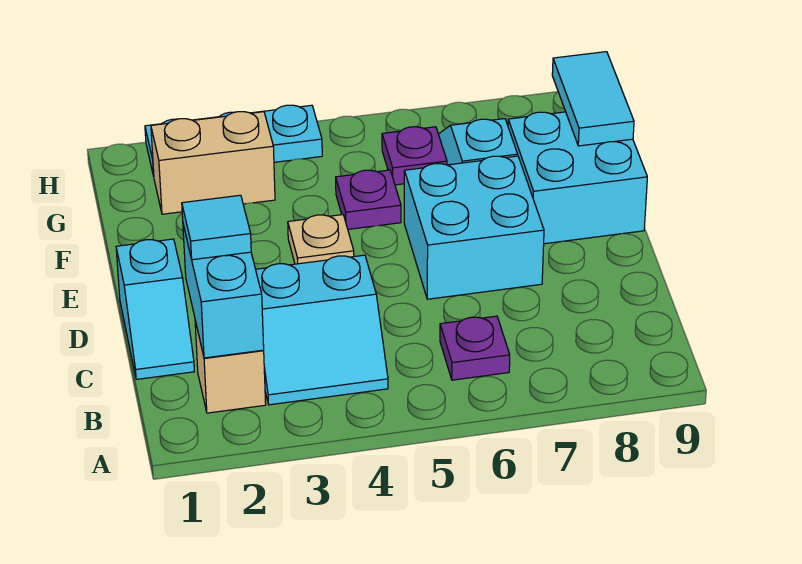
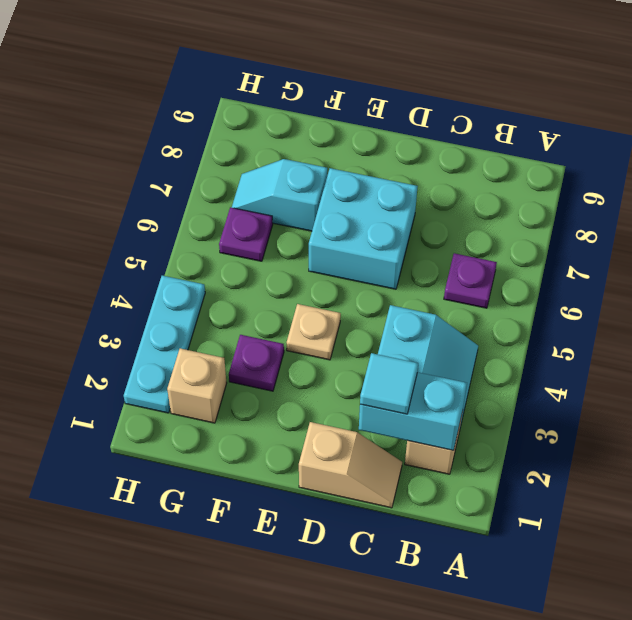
cyan 1x2 slope [116,239,194,379] -> tan 1x2 slope [299,422,402,508]
cyan 2x2 brick [508,112,647,244] -> none
purple 1x1 plate [336,170,401,229] -> purple 1x1 plate moved to [229,335,284,391]
cyan 1x2 tile [552,52,634,146] -> none
tan 1x2 brick [151,112,275,214] -> tan 1x1 brick [167,348,227,423]

